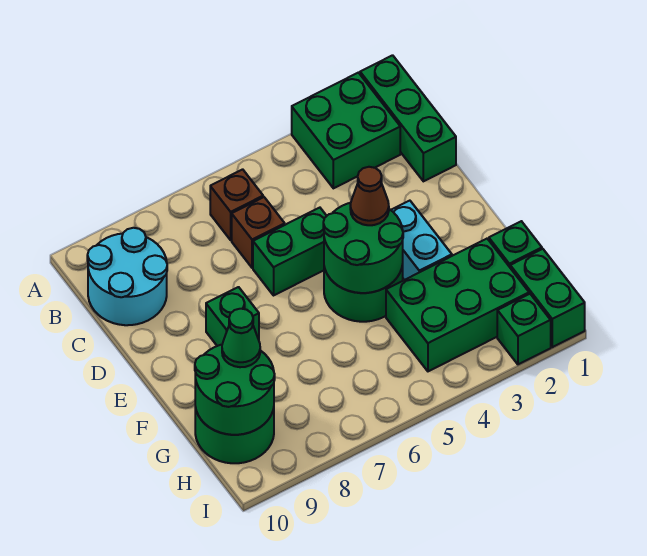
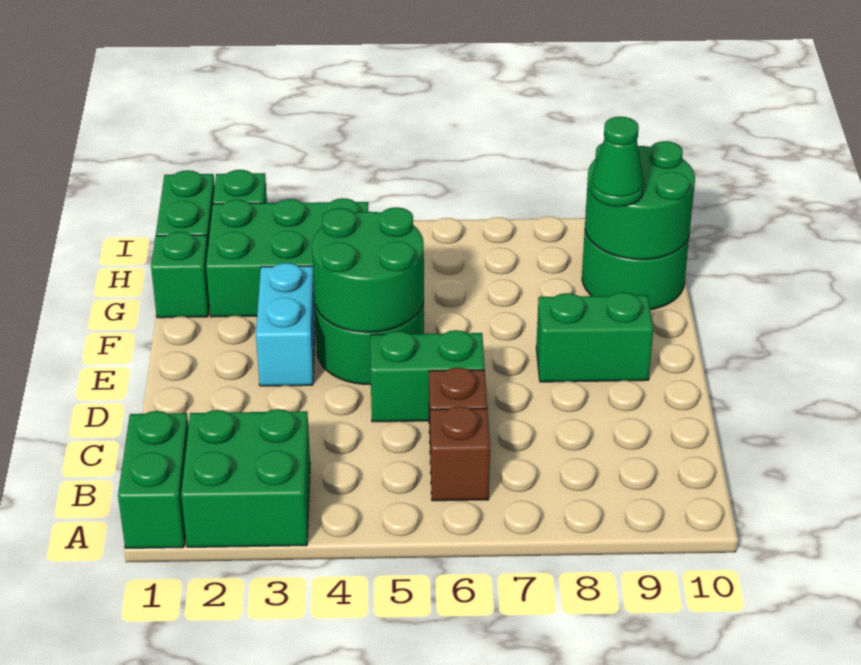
green 1x3 brick [360,55,456,181] -> green 1x2 brick [118,411,189,548]
cyan 2x2 round brick [87,228,167,325] -> none
brown 1x1 cone [350,167,389,225] -> none
green 1x1 brick [206,287,259,346] -> green 1x2 brick [536,292,653,382]

